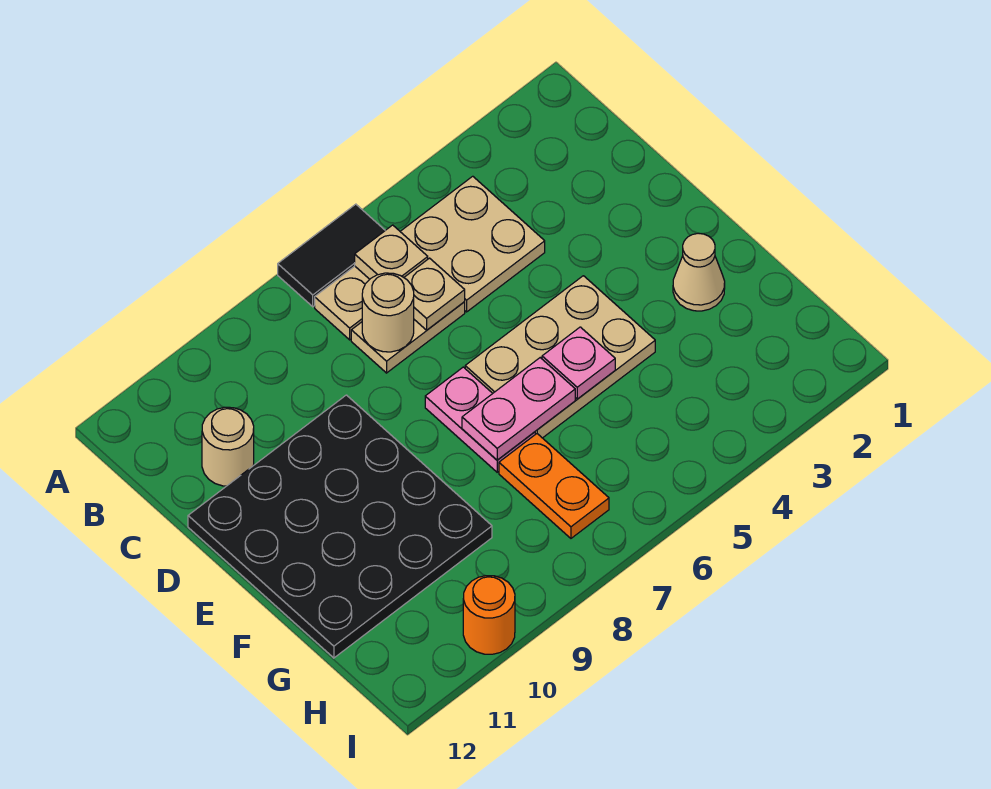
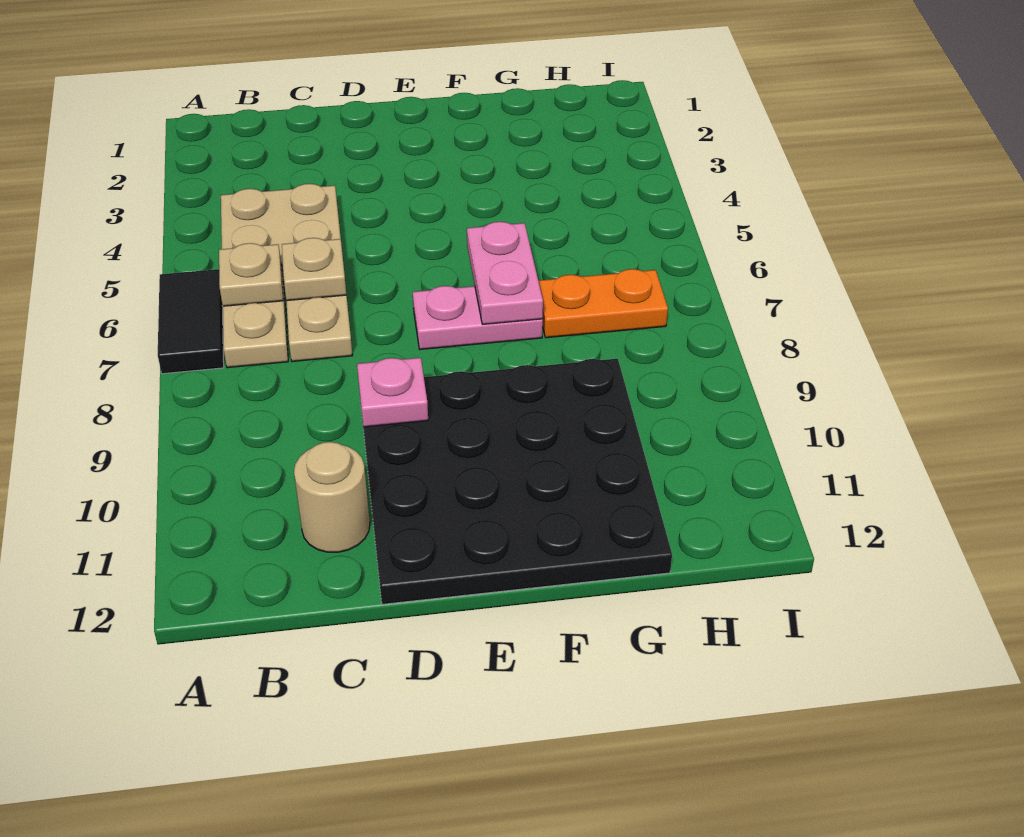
tan 1x1 round brick [362,273,414,352] -> none
tan 2x3 plate [465,276,655,438] -> none
tan 1x1 cone [673,233,725,311] -> none
pink 1x1 plate [542,327,615,399] -> pink 1x1 plate moved to [357,358,428,427]
orange 1x1 round brick [463,576,515,654] -> none

